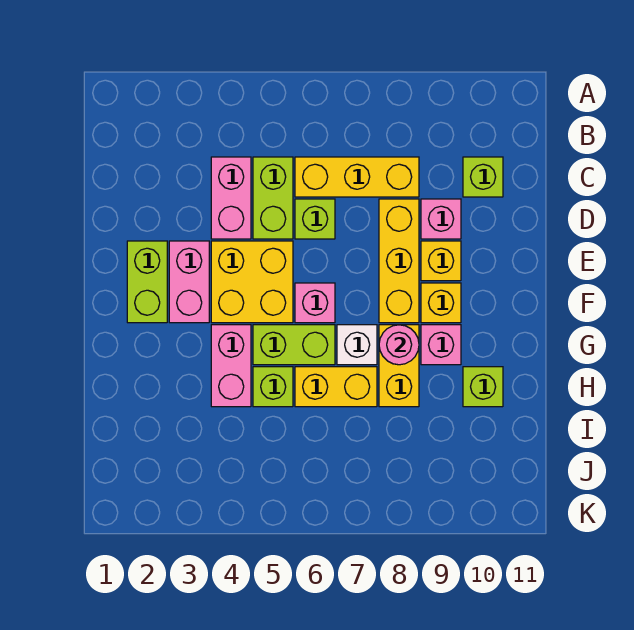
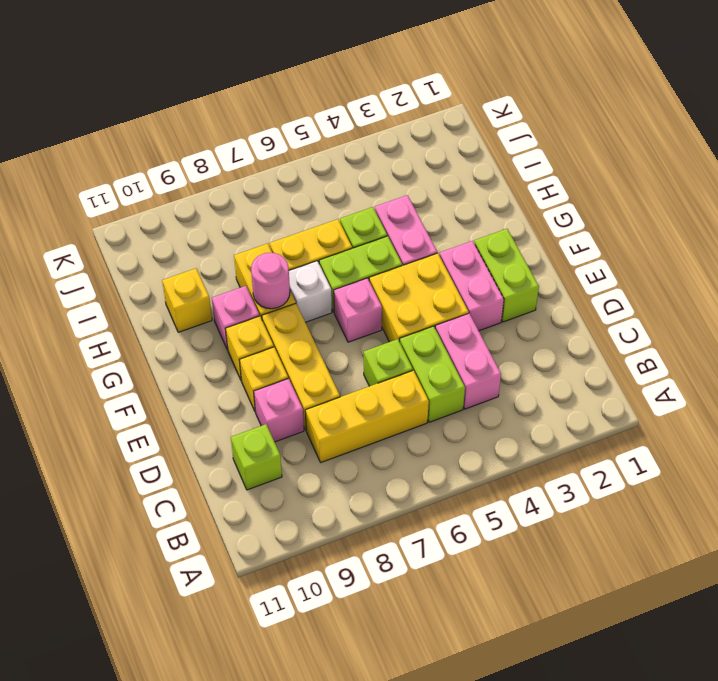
lime 1x1 brick [463,367,503,407] -> yellow 1x1 brick [162,269,212,332]

